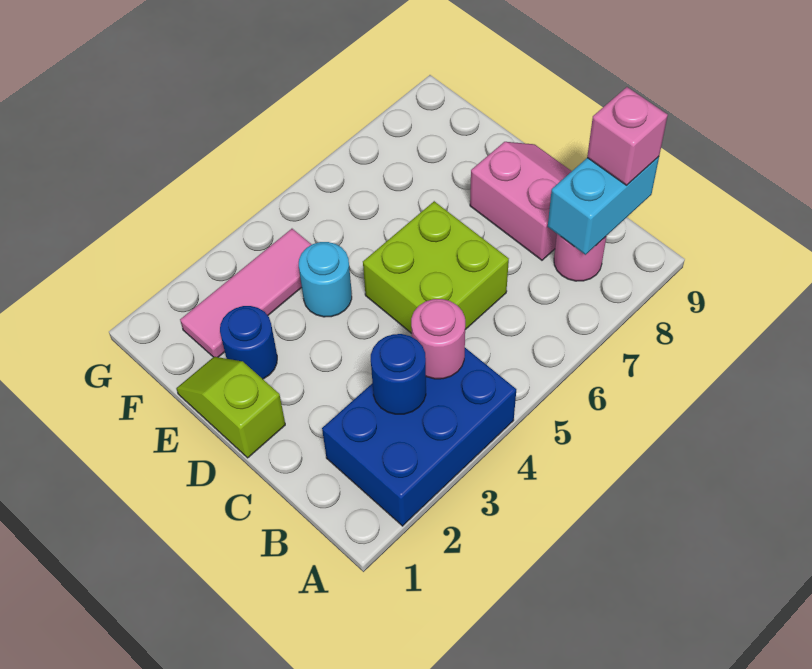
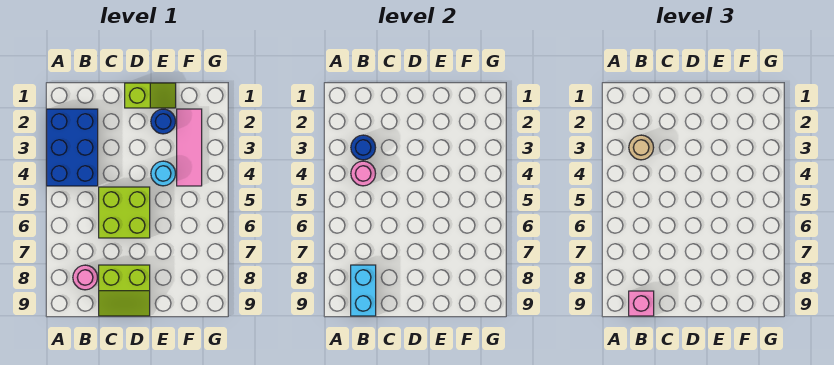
none -> tan 1x1 round brick [629,135,654,160]
pink 2x2 slope [470,142,572,260] -> lime 2x2 slope [99,265,150,316]

